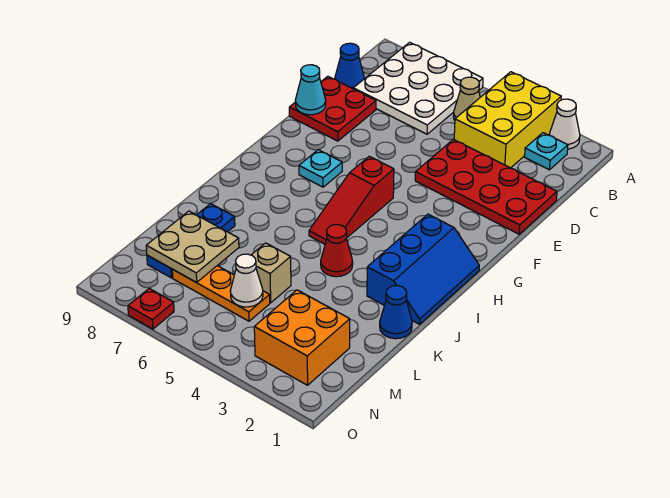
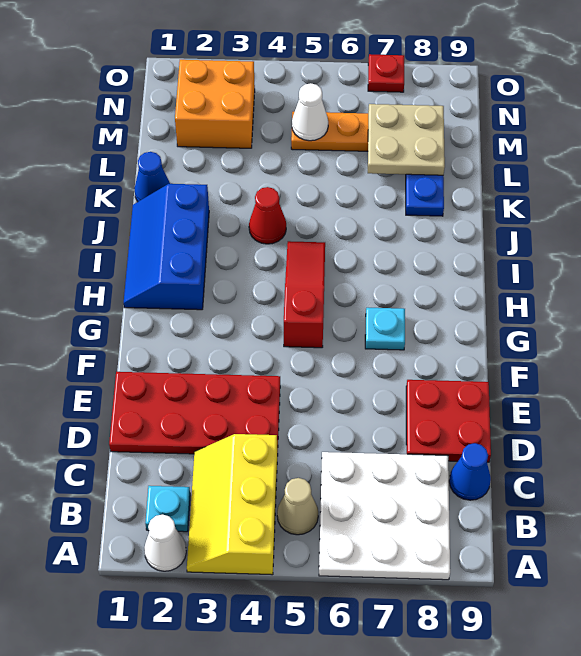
yellow 2x3 brick [454,72,561,168] -> yellow 2x3 slope [187,434,277,575]
cyan 1x1 cone [295,65,326,115] -> none
tan 1x1 brick [252,243,291,303] -> none

